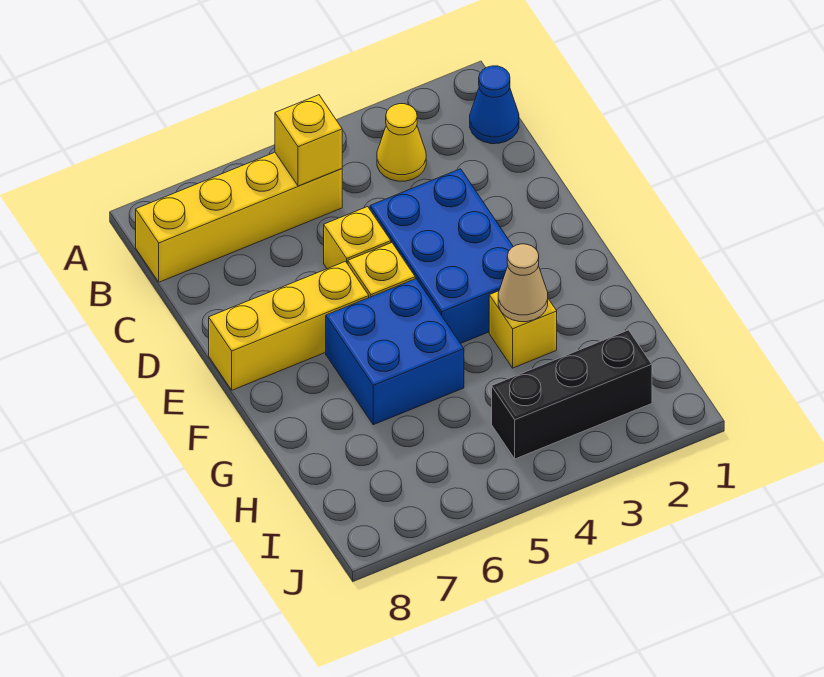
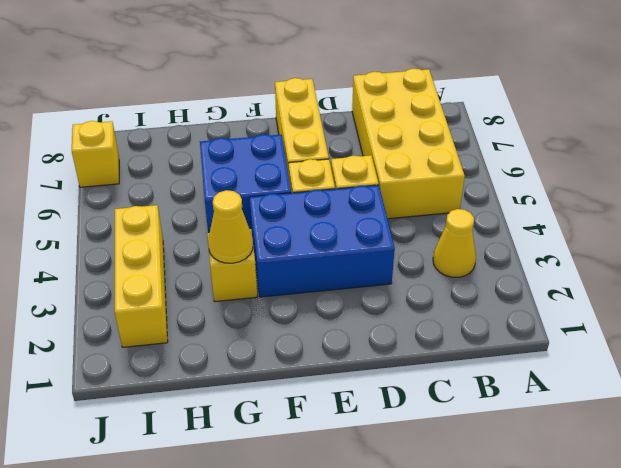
blue 1x1 cone [470,66,519,144] -> none
yellow 1x4 brick [136,152,342,282] -> yellow 2x4 brick [352,69,465,219]
yellow 1x1 brick [275,95,342,186] -> yellow 1x1 brick moved to [72,121,119,187]
tan 1x1 cone [498,244,548,322] -> yellow 1x1 cone [208,190,253,263]
black 1x3 brick [492,330,652,459] -> yellow 1x3 brick [115,205,168,347]

